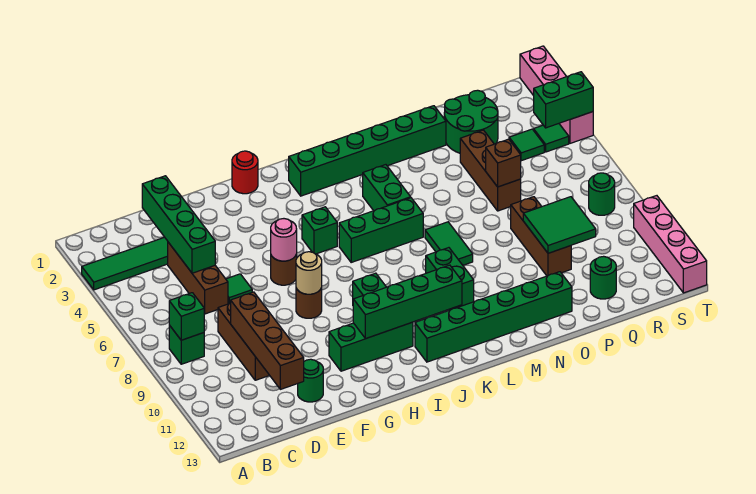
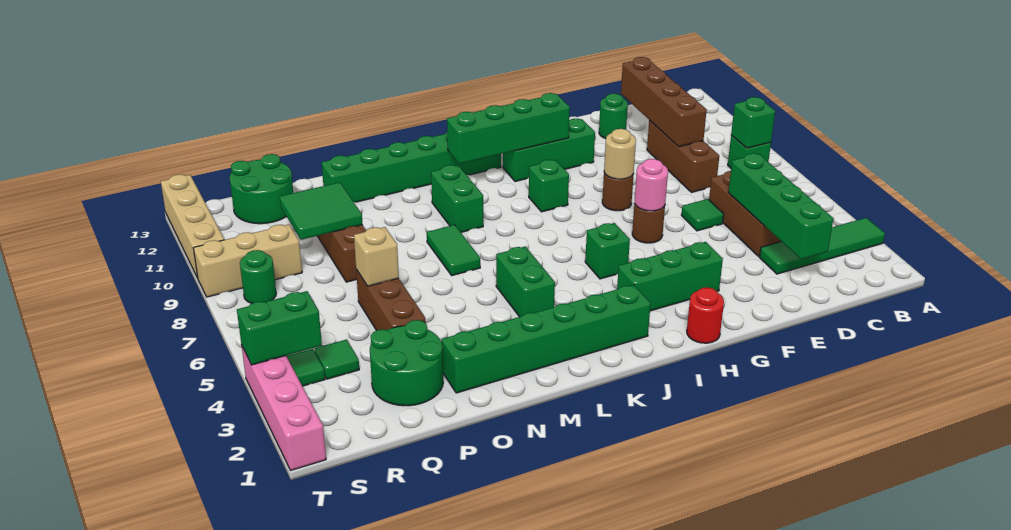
green 1x3 brick [339,198,423,262] -> green 1x3 brick moved to [617,242,723,311]
brown 1x1 brick [486,139,521,187] -> tan 1x1 brick [354,227,399,286]
green 1x1 round brick [590,256,616,299] -> green 2x2 round brick [230,154,293,224]
none -> tan 1x3 brick [193,224,302,297]
pink 1x4 brick [634,196,707,293] -> tan 1x4 brick [161,174,224,278]

